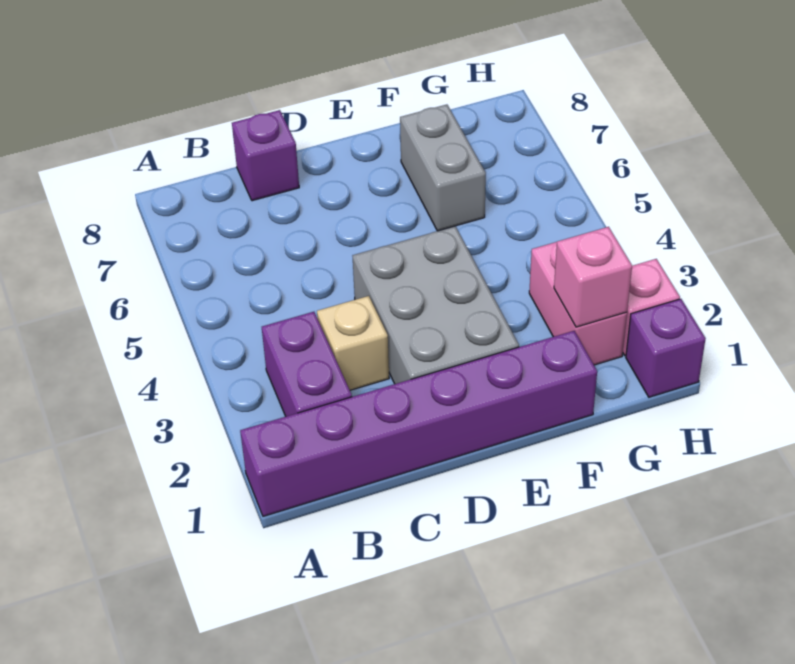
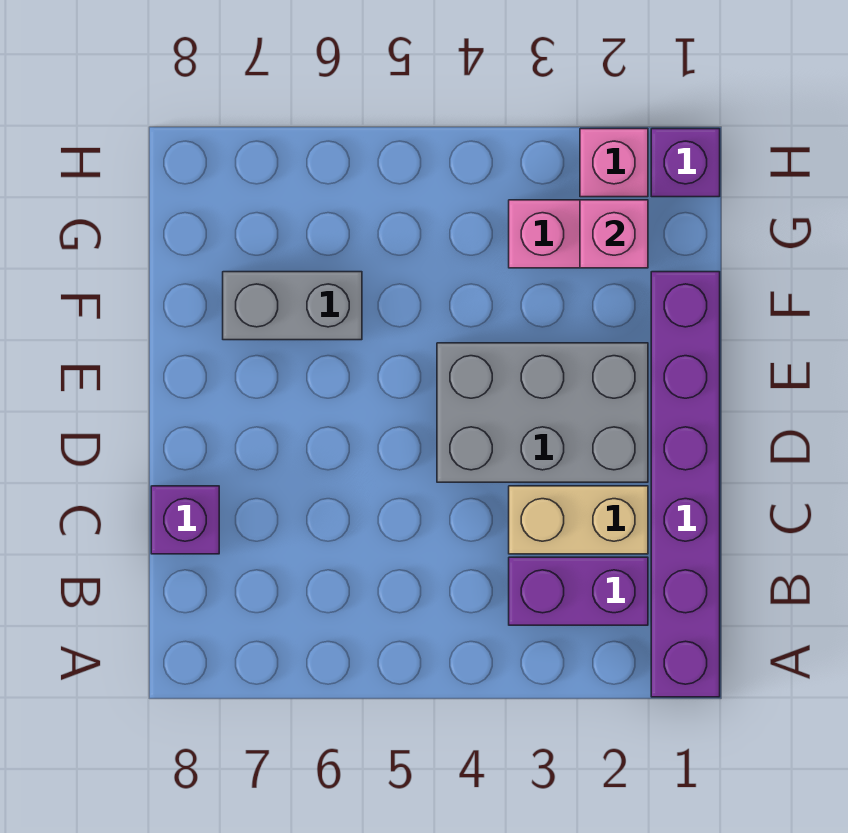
tan 1x1 brick [317,296,389,390] -> tan 1x2 brick [509,486,648,554]

